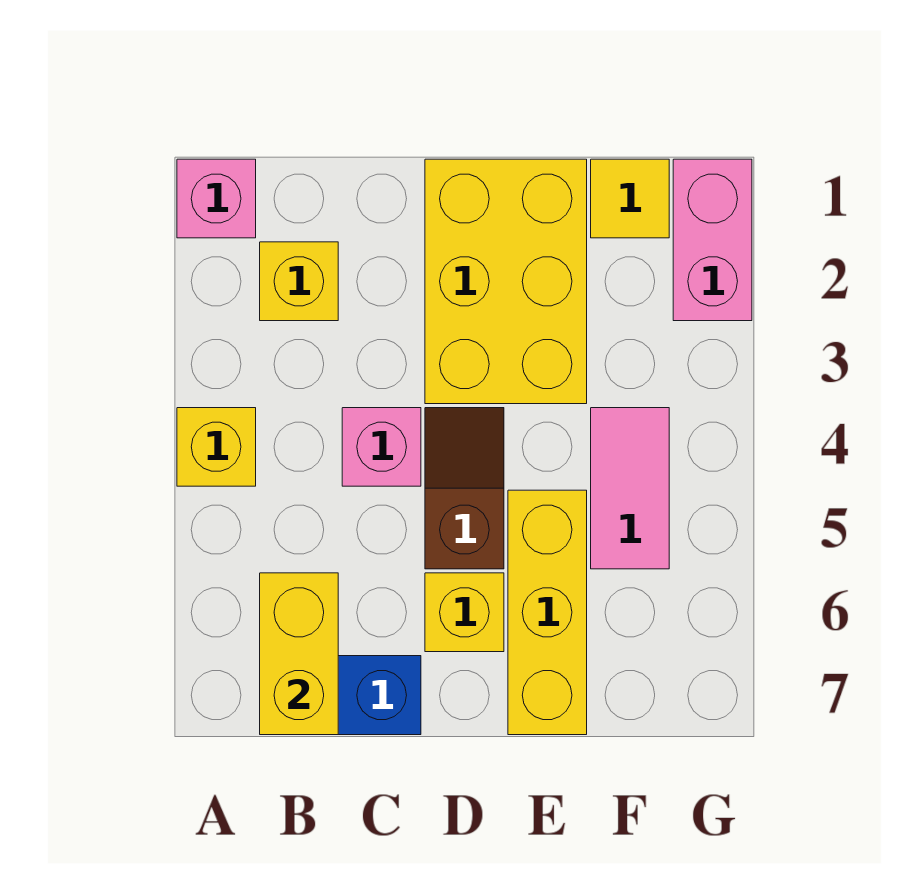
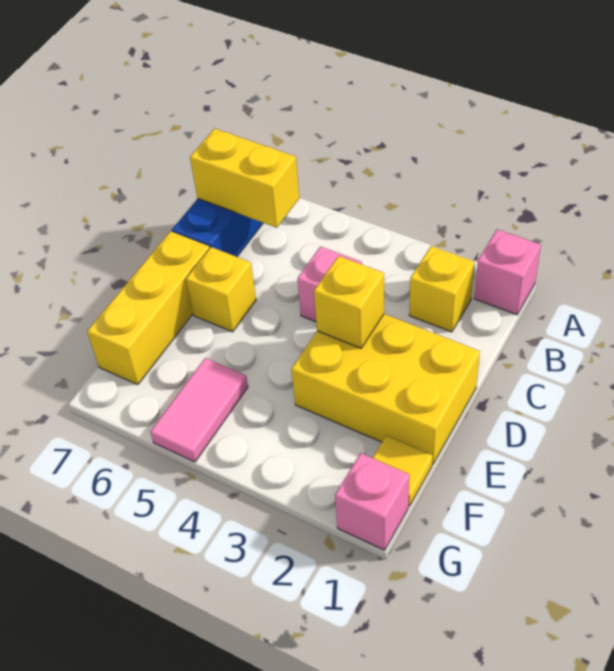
yellow 1x1 brick [177,408,256,486] -> yellow 1x1 brick moved to [314,256,384,348]
brown 1x2 slope [425,408,504,569] -> none
yellow 1x3 brick [508,490,587,735] -> yellow 1x3 brick turned to [87,231,210,384]
pink 1x2 tile [591,408,669,569] -> pink 1x2 tile turned to [150,358,248,462]
pink 1x2 brick [673,159,752,321] -> pink 1x1 brick [335,453,409,550]

